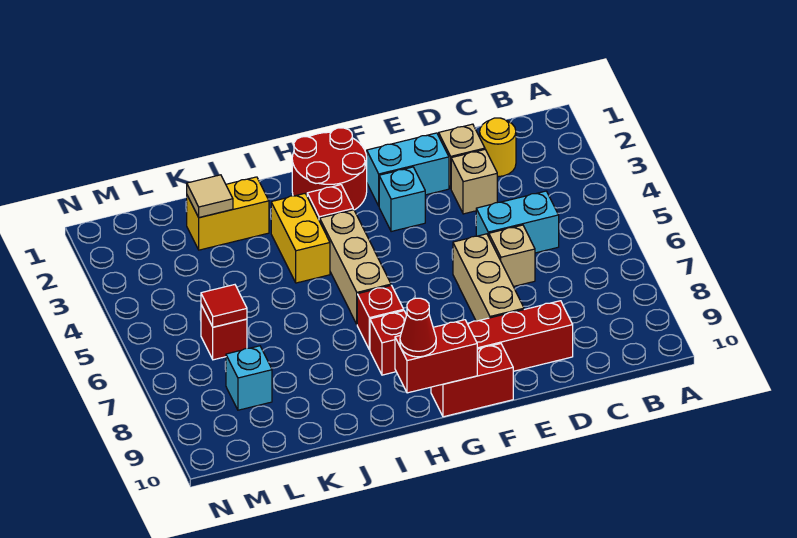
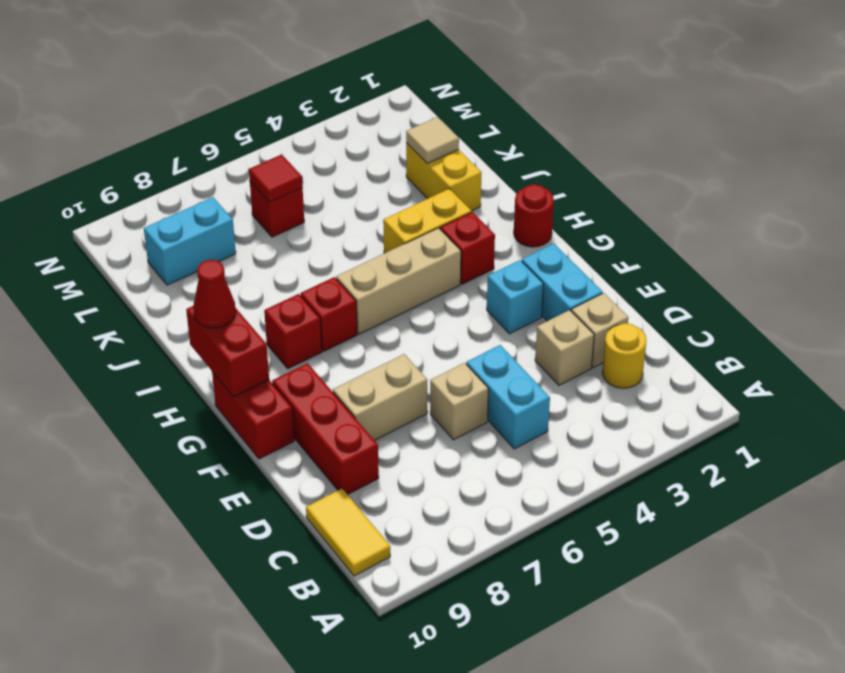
none -> yellow 1x2 tile [306,489,390,576]
tan 1x3 brick [453,234,524,321] -> tan 1x2 brick [333,354,427,440]
red 2x2 round brick [292,128,367,210] -> red 1x1 round brick [514,184,554,247]
cyan 1x1 brick [226,346,272,410] -> cyan 1x2 brick [144,197,236,285]

